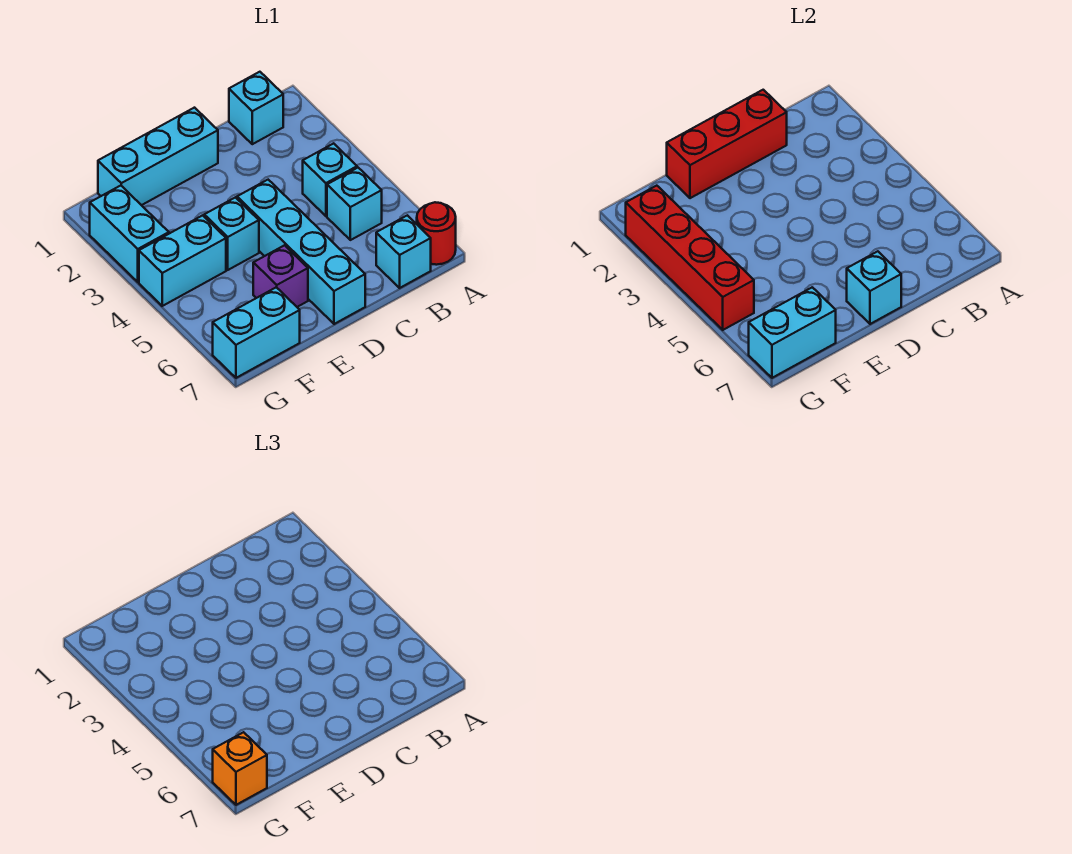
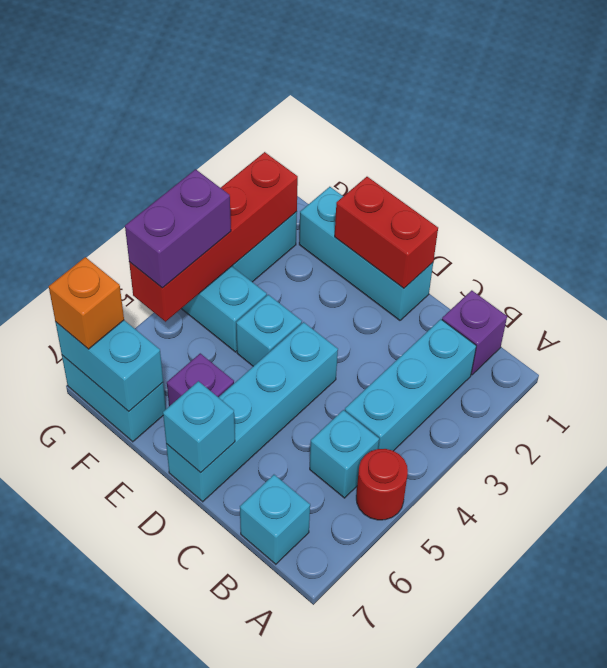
red 1x1 round brick [417,202,456,265] -> red 1x1 round brick moved to [356,449,408,520]
cyan 1x1 brick [229,72,283,144] -> purple 1x1 brick [442,290,507,375]
cyan 1x1 brick [303,143,357,216] -> cyan 1x3 brick [345,319,476,451]
red 1x3 brick [667,90,787,198] -> red 1x2 brick [335,177,438,288]
none -> purple 1x2 brick [125,169,231,288]

